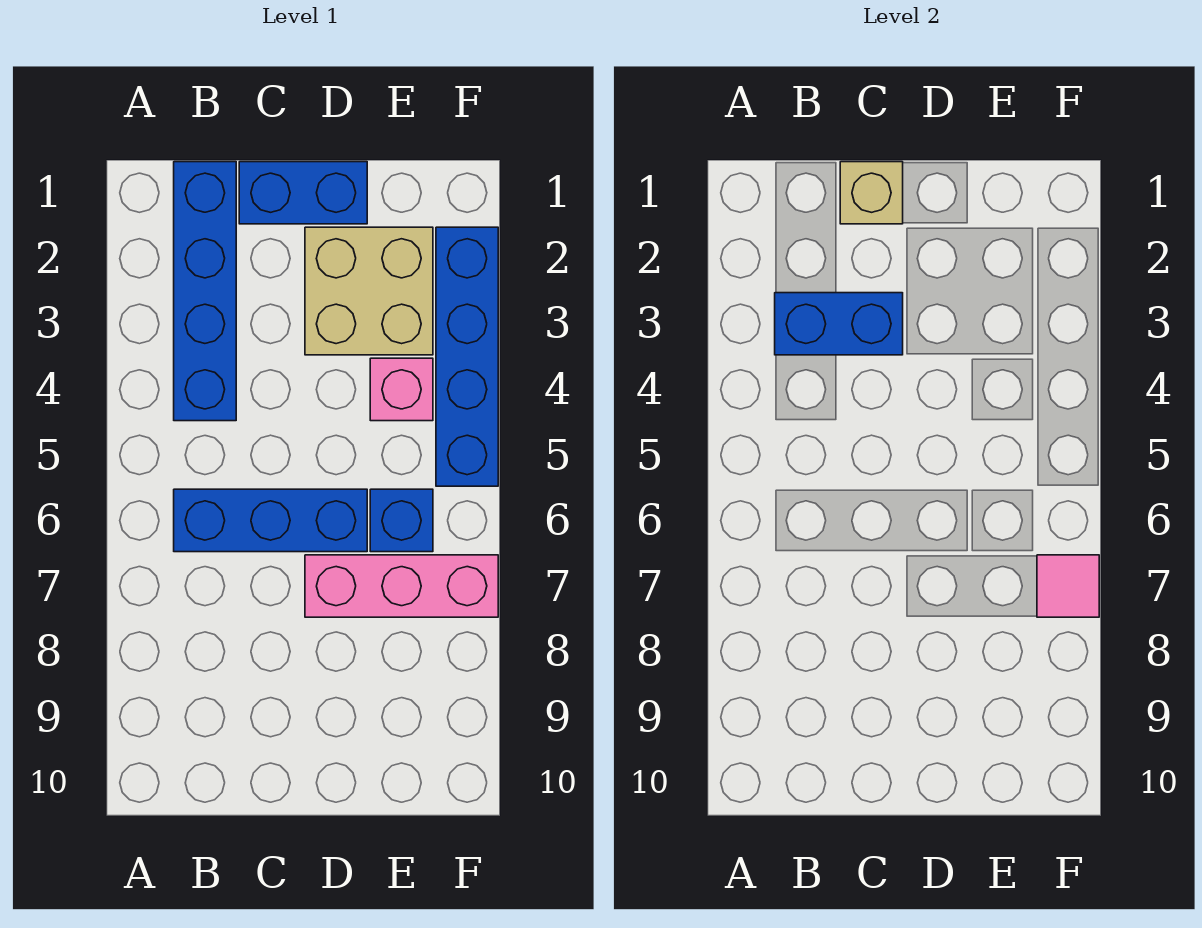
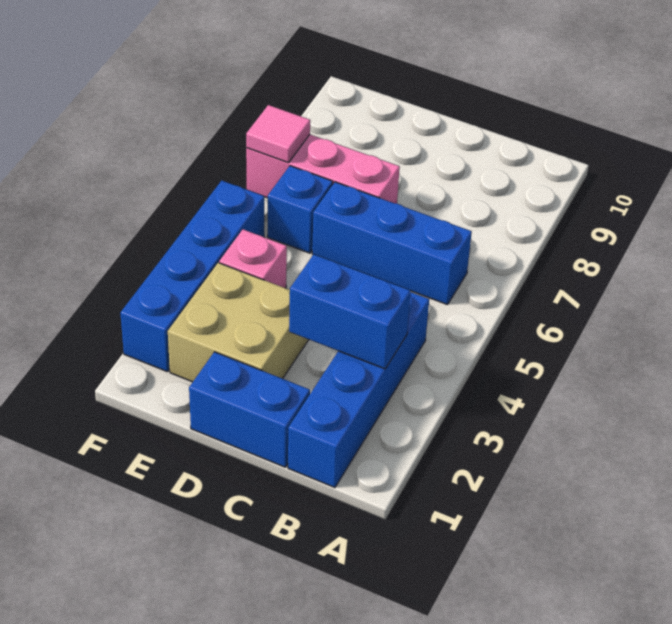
tan 1x1 brick [840,162,903,224] -> none

